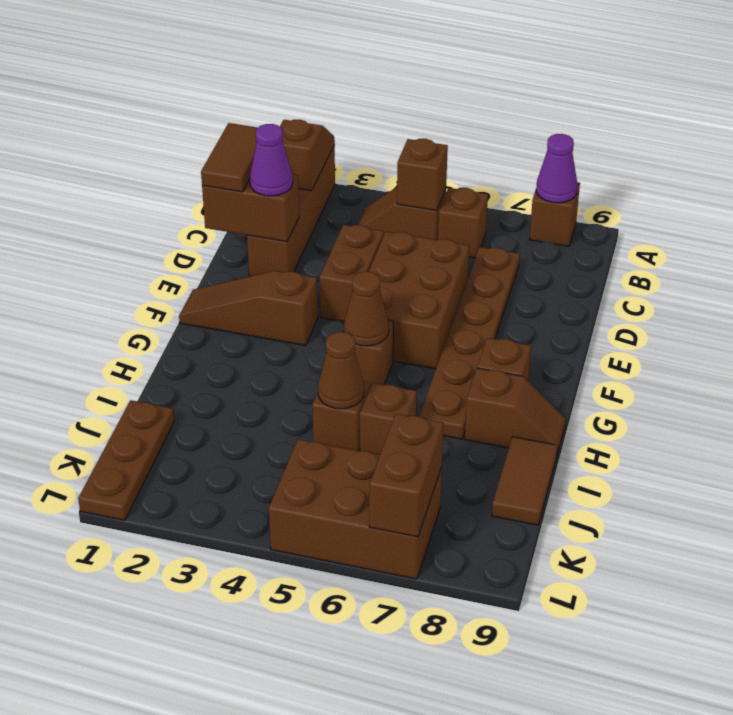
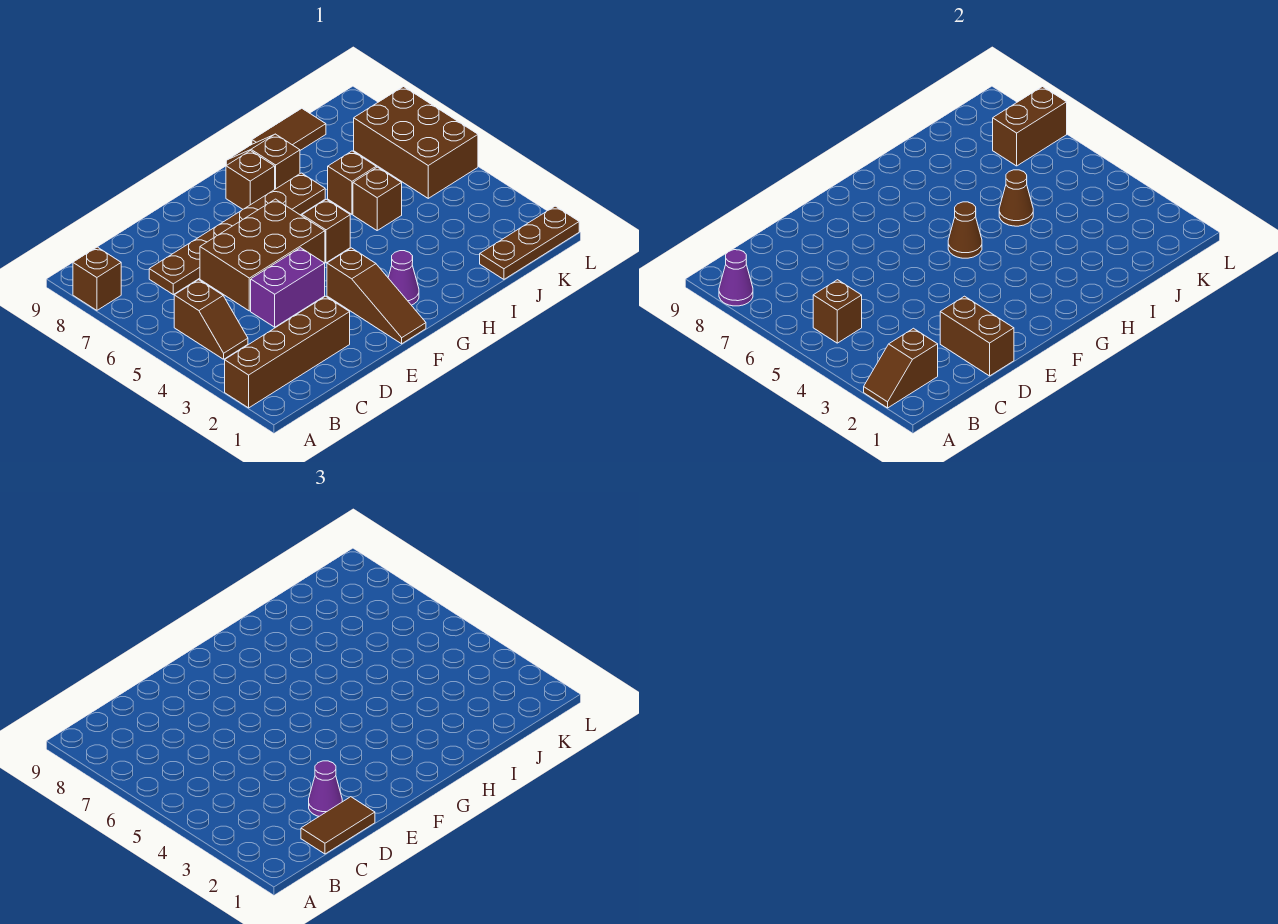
brown 1x1 brick [438,188,488,258] -> none
brown 1x2 brick [320,225,383,322] -> purple 1x2 brick [251,248,325,327]
none -> purple 1x1 cone [388,251,419,305]

